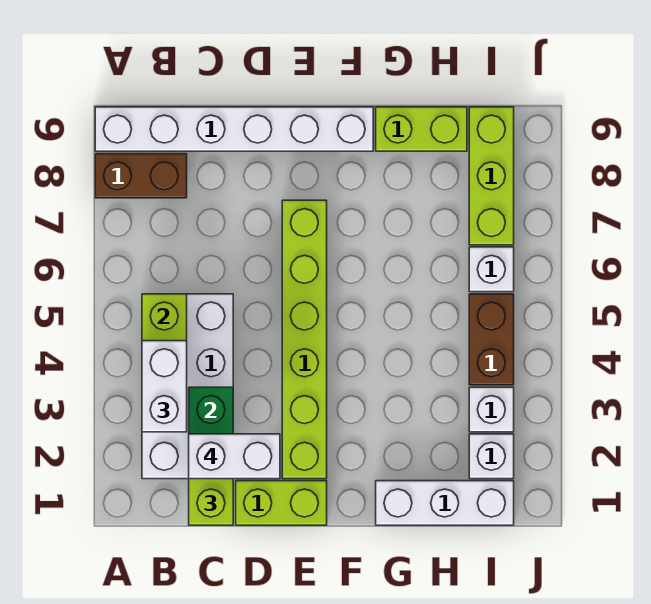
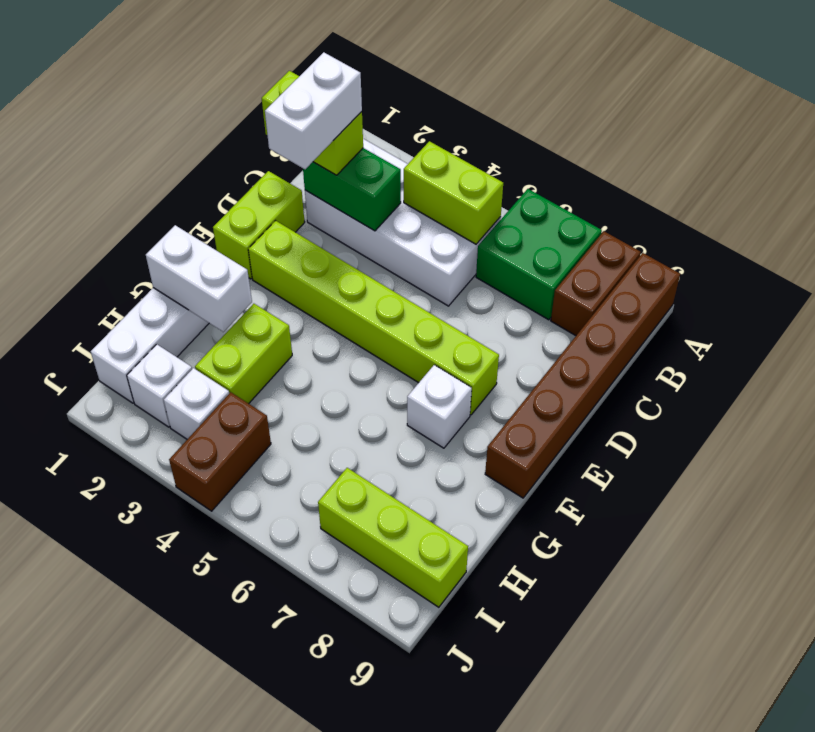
none -> green 2x2 brick [476,189,602,320]
white 1x6 brick [95,107,373,151] -> brown 1x6 brick [485,253,680,498]
white 1x2 brick [142,341,187,432] -> white 1x2 brick moved to [146,225,252,332]
lime 1x2 brick [376,107,467,151] -> lime 1x2 brick moved to [195,304,292,404]
brown 1x2 brick [469,294,514,385] -> brown 1x2 brick turned to [169,392,271,511]
white 1x1 brick [469,247,514,292] -> white 1x1 brick moved to [407,365,472,448]

